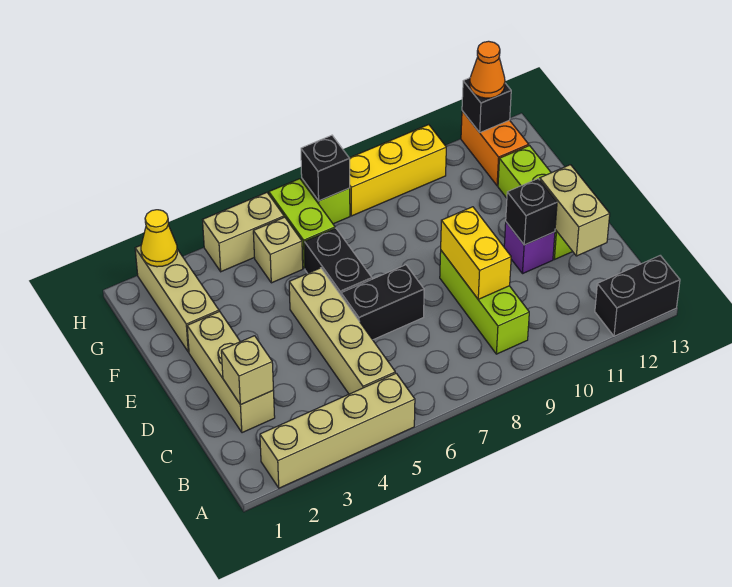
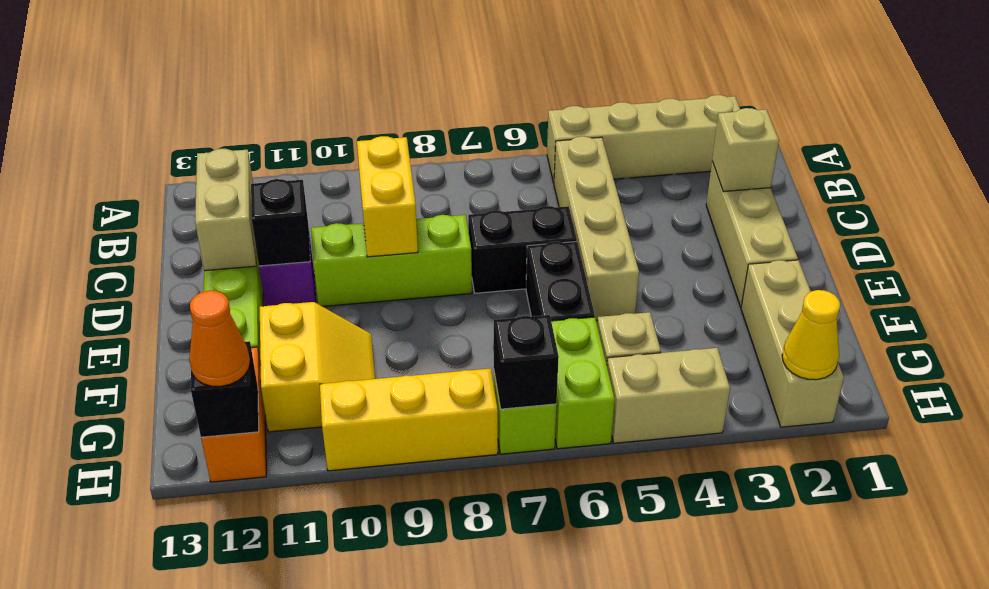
black 1x2 brick [595,256,680,336] -> none
lime 1x3 brick [440,251,529,354] -> lime 1x3 brick turned to [311,215,472,307]
none -> yellow 2x2 slope [260,302,375,432]

